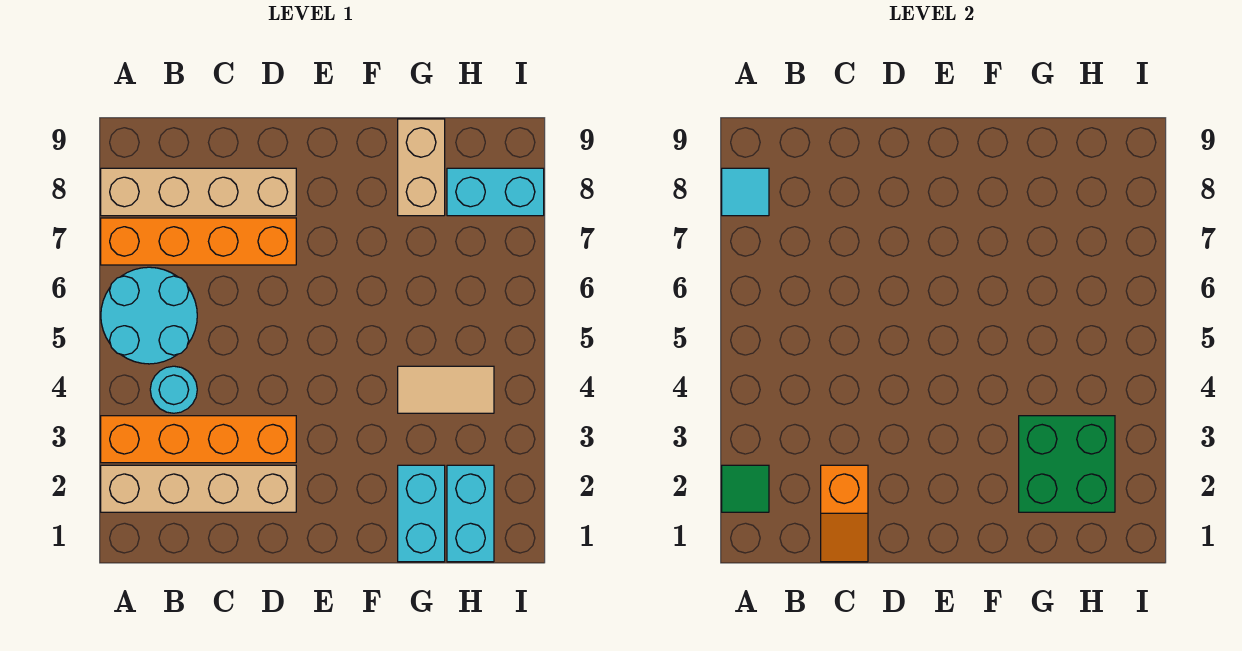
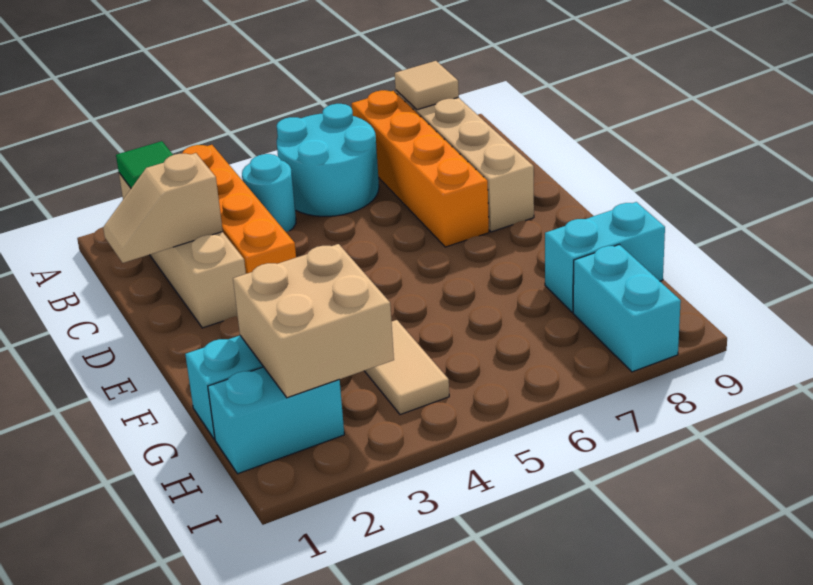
cyan 1x1 tile [722,168,769,216] -> tan 1x1 tile [395,61,459,110]
orange 1x2 slope [821,465,868,562] -> tan 1x2 slope [103,153,223,263]
green 2x2 brick [1019,416,1115,512] -> tan 2x2 brick [233,244,394,398]
tan 1x2 brick [398,119,445,216] -> cyan 1x2 brick [545,202,665,312]

